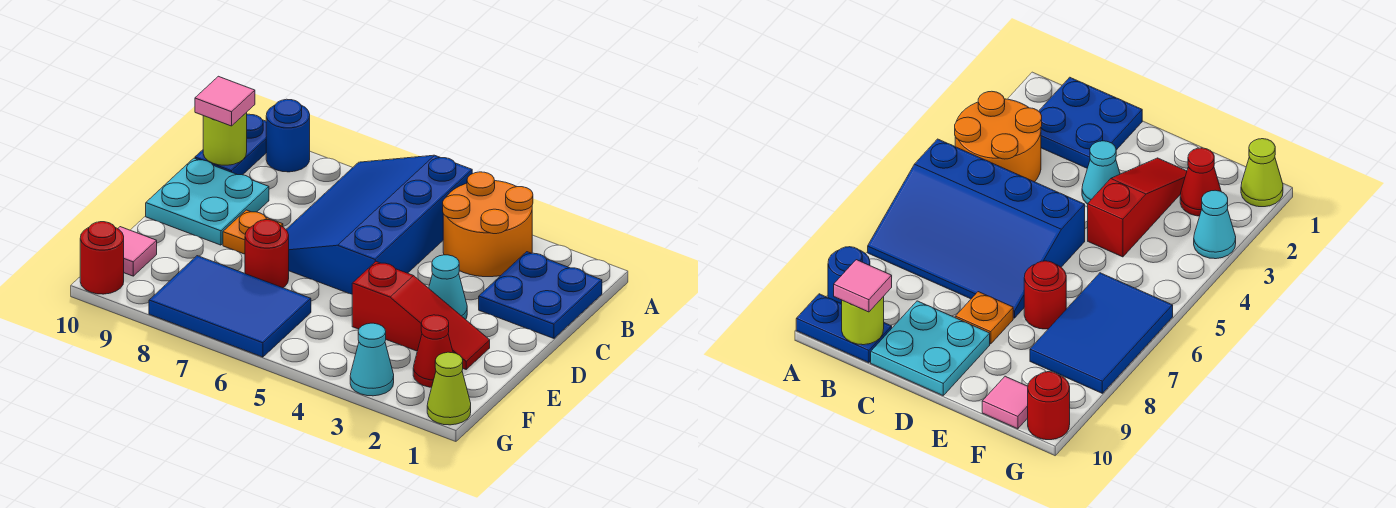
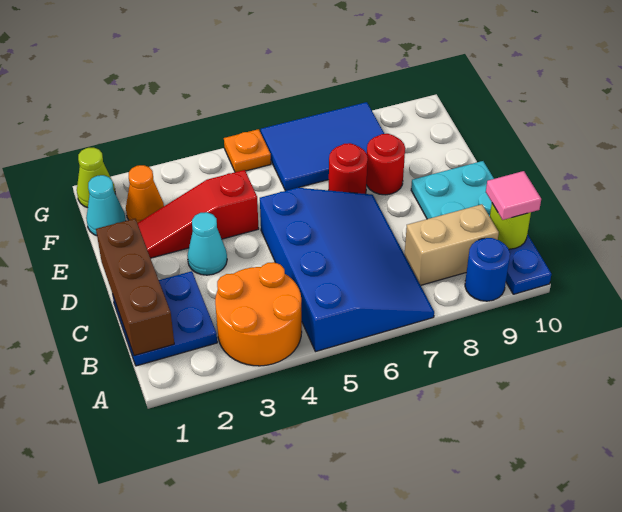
none -> brown 1x3 brick [96,219,174,356]
none -> tan 1x2 brick [404,204,499,285]
orange 1x1 plate [223,210,283,254] -> orange 1x1 plate moved to [224,129,271,172]
red 1x1 cone [413,315,453,387] -> orange 1x1 cone [126,165,164,223]
pink 1x1 tile [118,227,157,276] -> none
cyan 1x1 cone [350,323,394,396] -> cyan 1x1 cone moved to [86,175,126,236]
red 1x1 round brick [80,222,124,294] -> red 1x1 round brick moved to [366,134,405,195]

